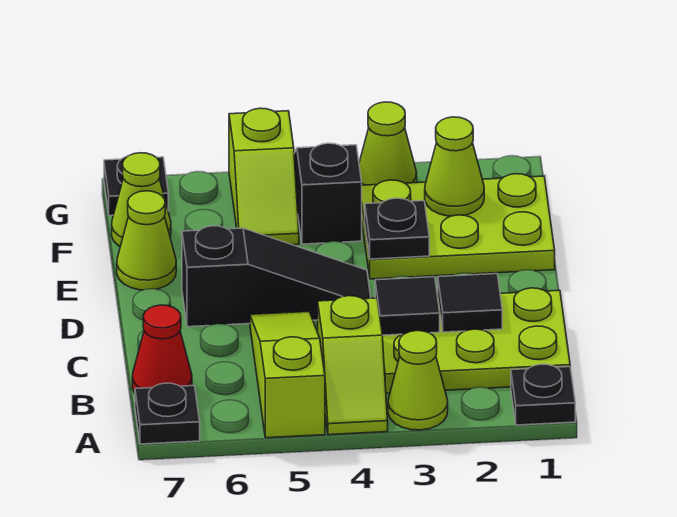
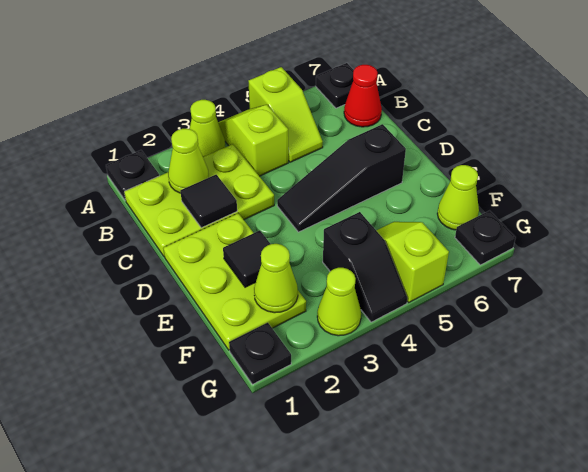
lime 1x3 slope [250,311,325,438] -> lime 1x2 slope [248,67,323,162]
black 1x1 tile [375,277,440,335] -> black 1x1 tile moved to [223,230,270,287]
lime 2x3 plate [362,174,555,279] -> lime 2x3 plate turned to [163,213,306,350]
black 1x1 plate [365,198,429,259] -> black 1x1 plate moved to [229,322,291,384]
lime 1x1 cone [117,191,176,290] -> lime 1x1 cone moved to [168,129,209,193]

